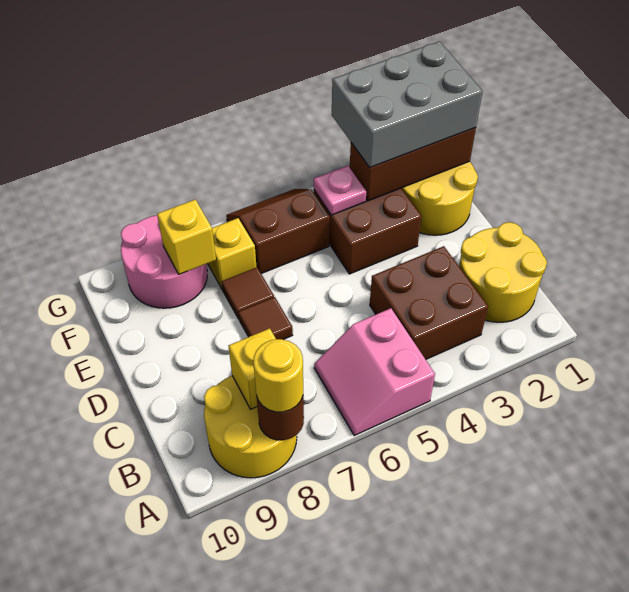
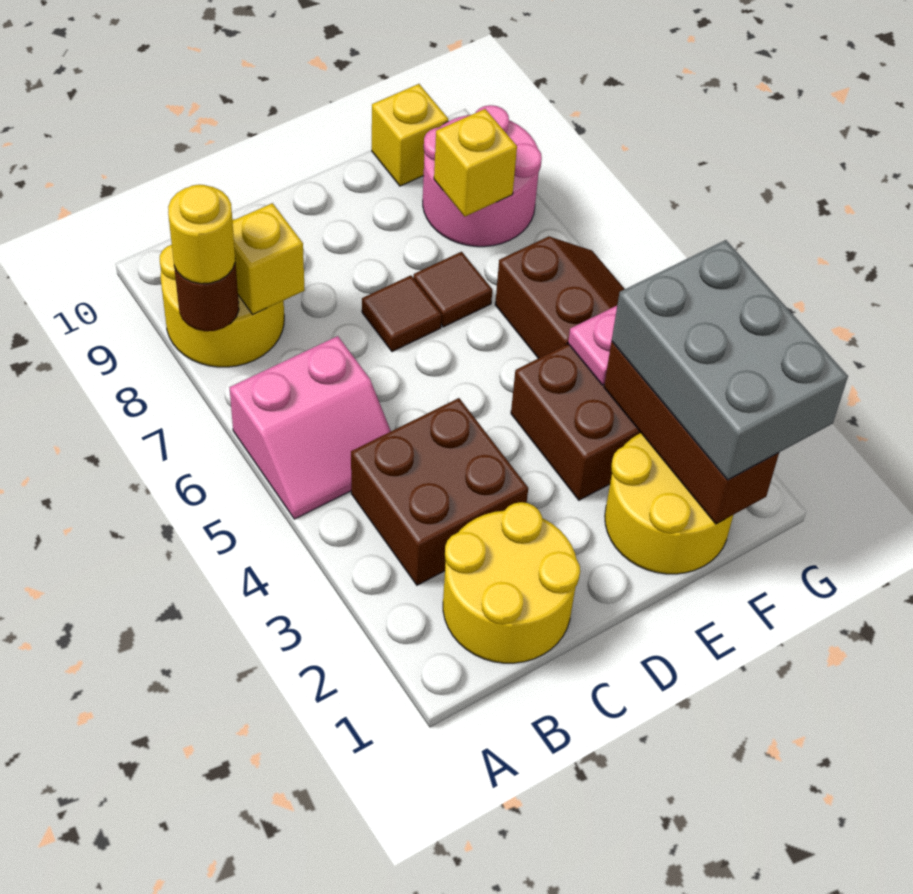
pink 2x2 slope [314,308,435,435] -> pink 2x2 slope turned to [230,336,391,519]
yellow 1x1 brick [208,218,256,288] -> yellow 1x1 brick moved to [372,84,448,186]

